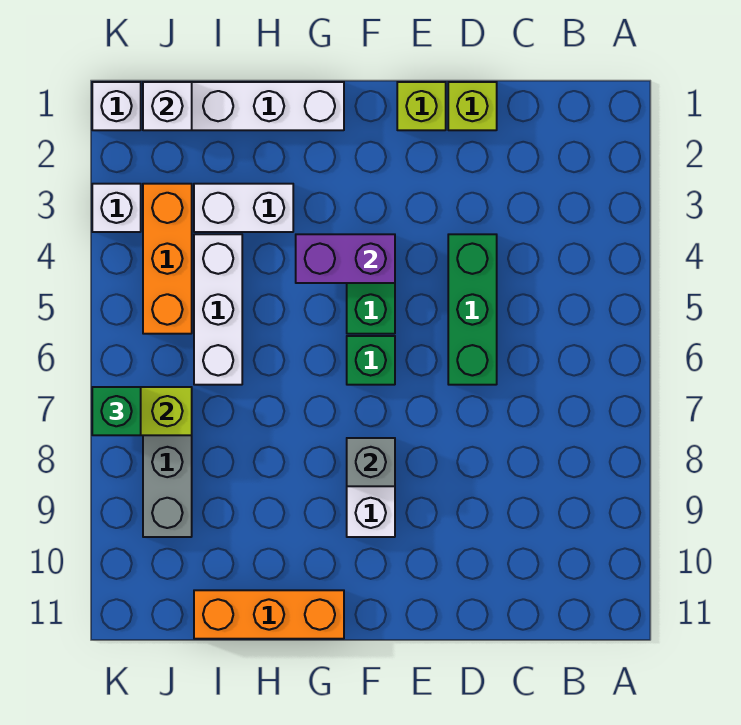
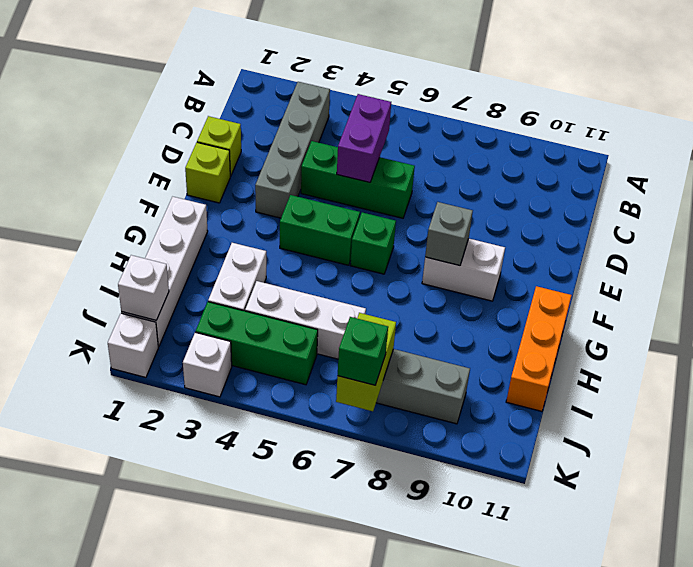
none -> grey 1x4 brick [255,82,330,218]
purple 1x2 brick [296,234,395,283] -> purple 1x2 brick moved to [337,94,391,182]
orange 1x3 brick [143,184,192,334] -> green 1x3 brick [196,302,318,385]

